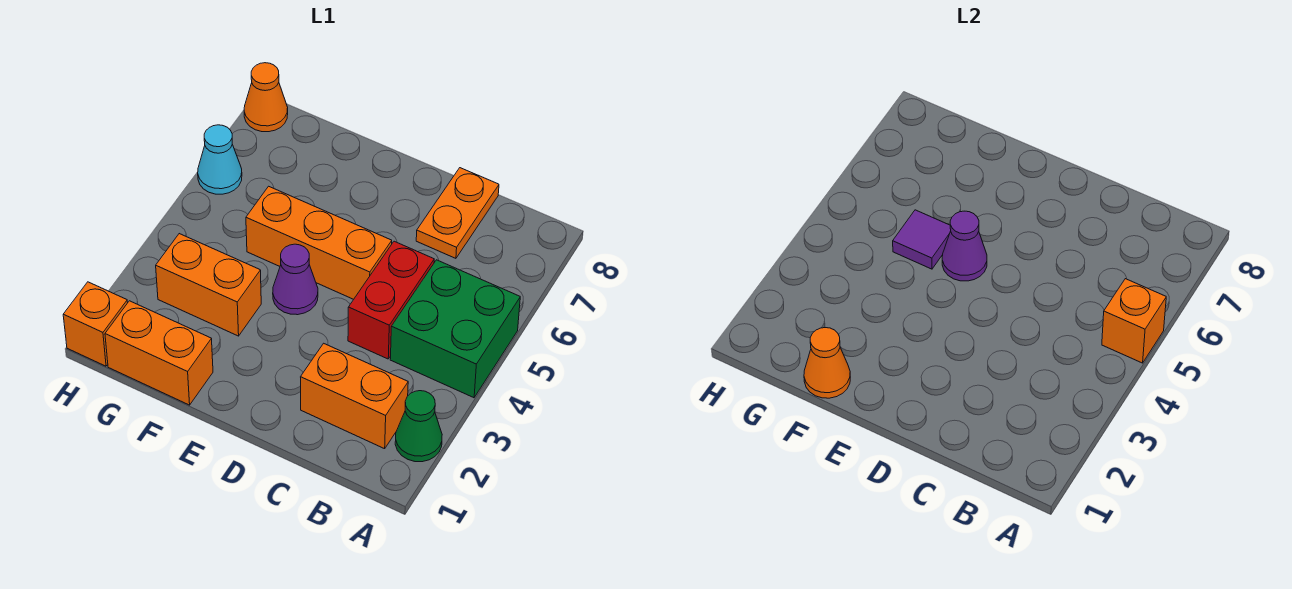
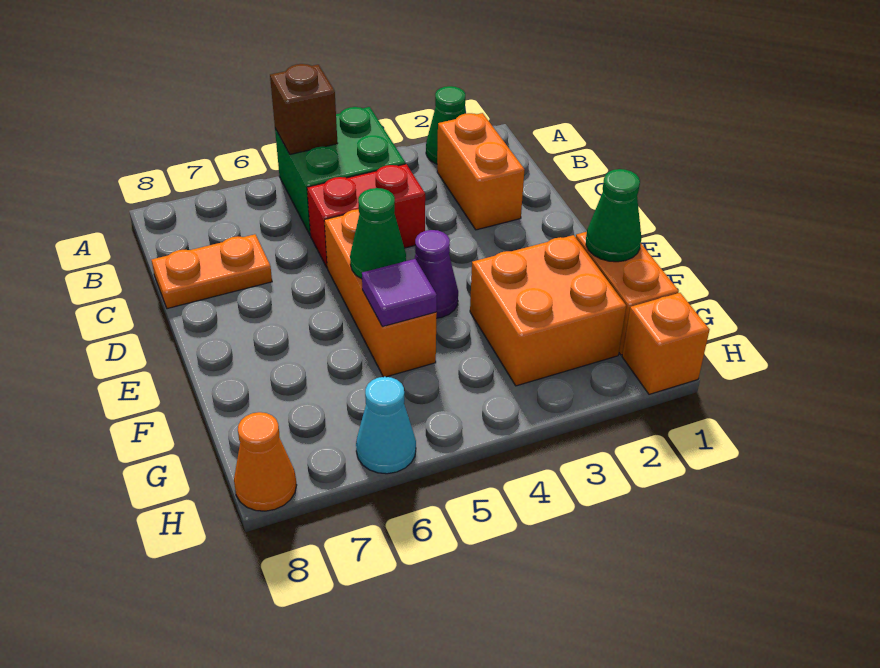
orange 1x1 brick [1102,279,1166,363] -> brown 1x1 brick [270,64,338,154]
purple 1x1 cone [942,211,987,281] -> green 1x1 cone [350,188,406,279]
orange 1x1 cone [804,328,850,398] -> green 1x1 cone [586,169,641,262]
orange 1x2 brick [156,234,261,336] -> orange 2x2 brick [470,235,626,386]

